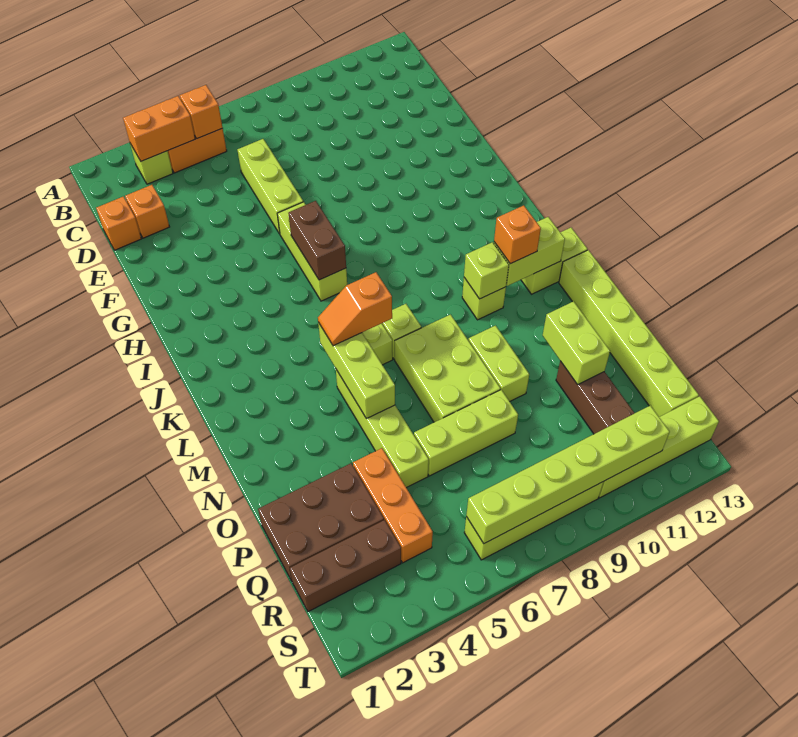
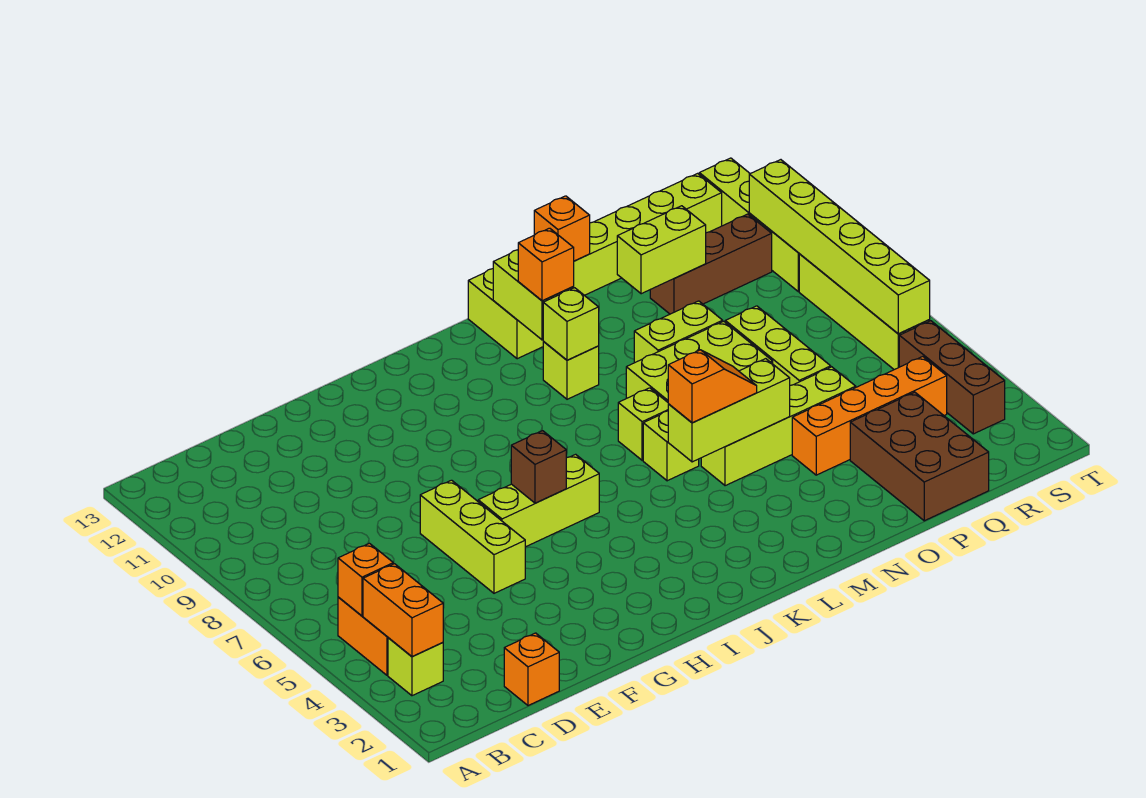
orange 1x1 brick [125,185,169,238] -> orange 1x1 brick moved to [534,196,590,261]
lime 1x3 brick [237,139,303,234] -> lime 1x3 brick turned to [420,480,525,593]
brown 1x2 brick [288,201,346,280] -> brown 1x1 brick [511,431,566,503]
orange 1x2 slope [318,272,392,346] -> orange 1x2 slope turned to [668,350,757,423]
orange 1x3 brick [353,448,433,563] -> orange 1x4 brick [792,357,947,475]
brown 1x3 brick [290,520,401,612] -> brown 1x3 brick moved to [899,321,1005,434]

